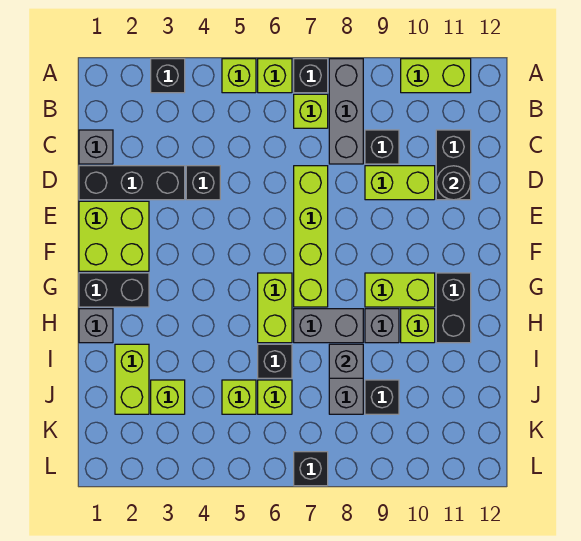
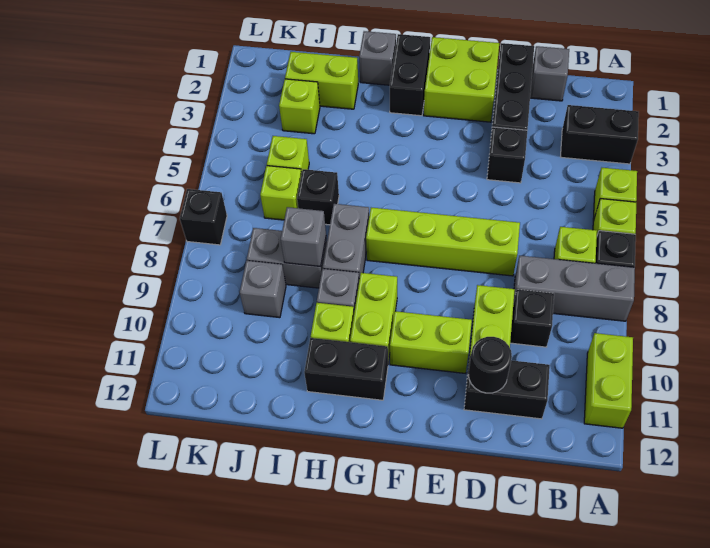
black 1x1 brick [151,59,185,93] -> black 1x2 brick [561,105,639,164]
lime 1x2 brick [258,273,292,343] -> lime 1x2 brick moved to [390,311,472,373]
black 1x1 brick [365,380,399,414] -> grey 1x1 brick [240,260,286,318]

